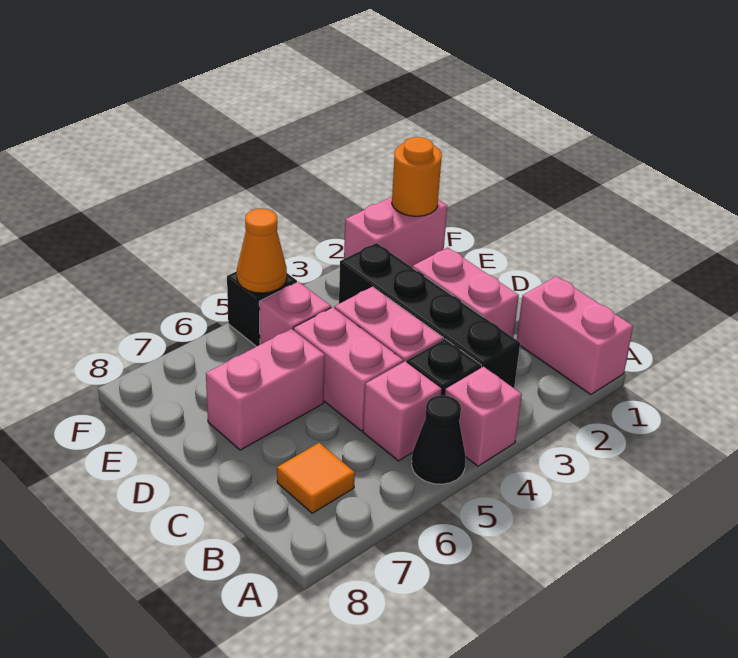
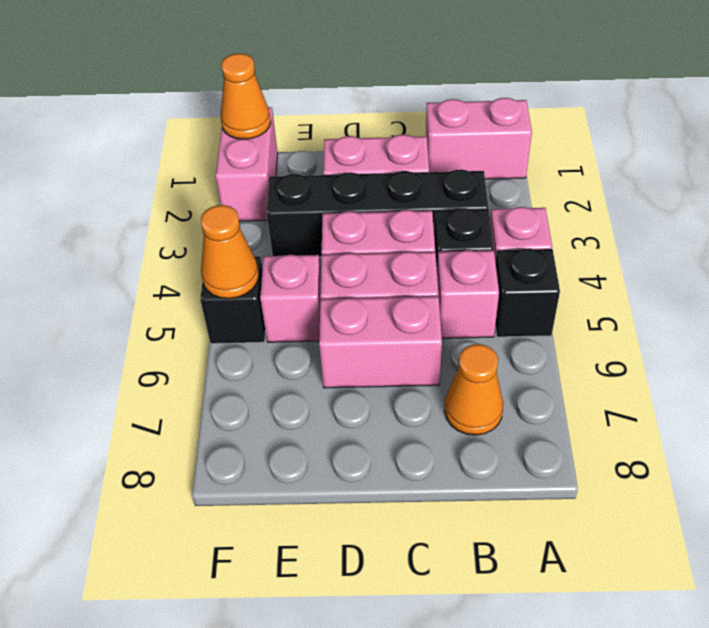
black 1x1 cone [412,395,466,484] -> black 1x1 brick [495,249,560,337]
orange 1x1 tile [277,443,355,513] -> orange 1x1 cone [444,344,503,435]
pink 1x2 brick [206,329,325,450] -> pink 1x2 brick turned to [319,296,442,388]
orange 1x1 round brick [392,137,442,216] -> orange 1x1 cone [221,54,271,139]

